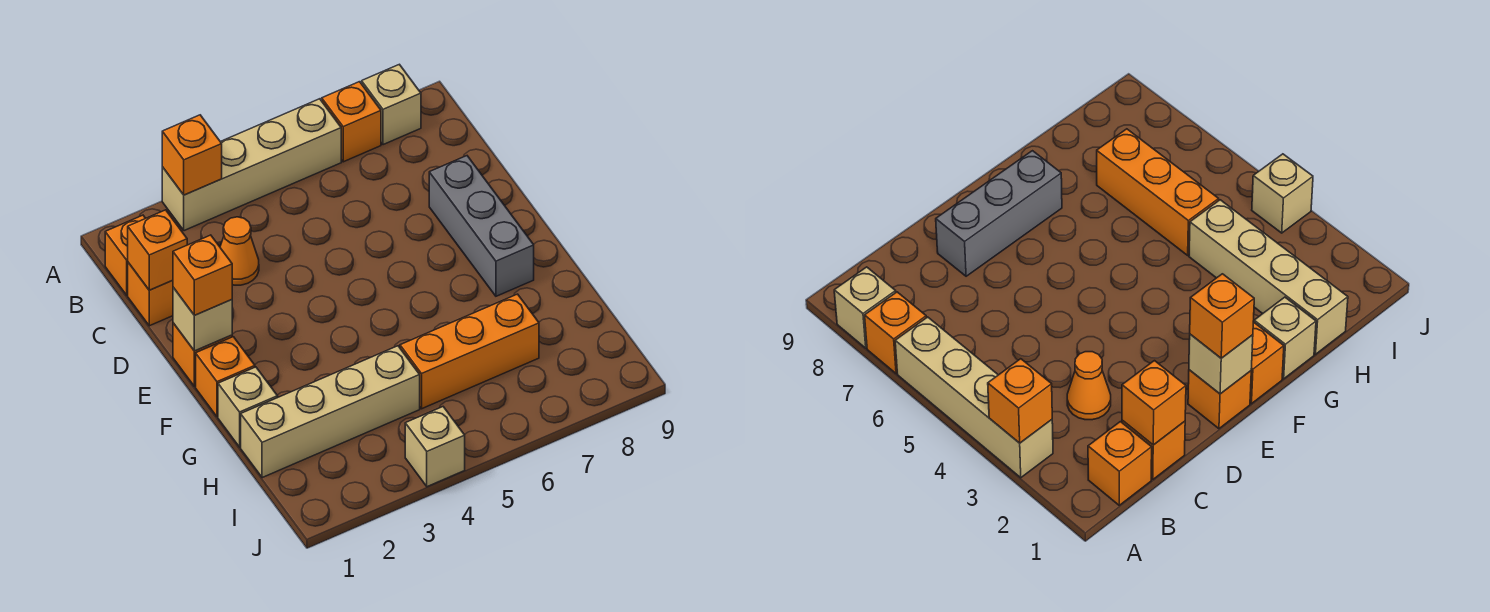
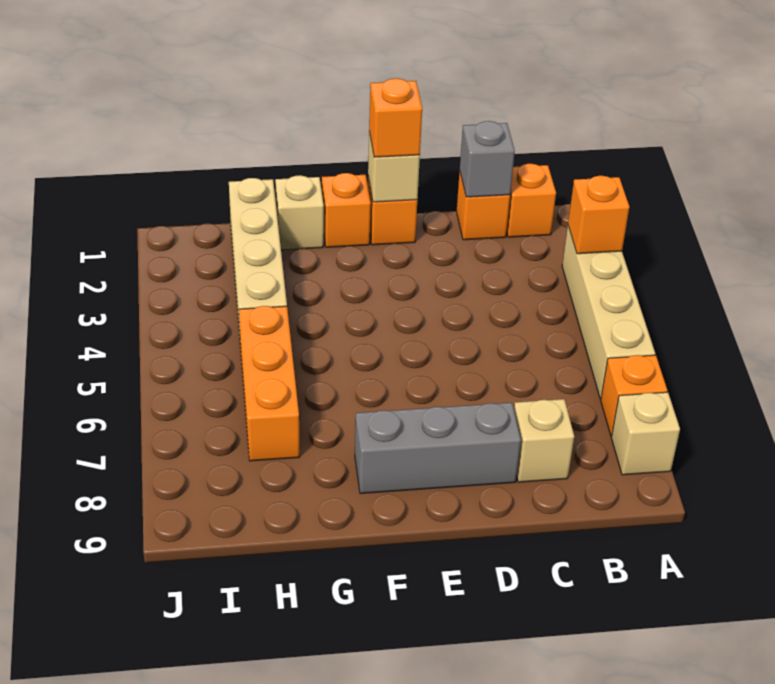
orange 1x1 brick [128,210,187,290] -> grey 1x1 brick [460,121,515,197]
orange 1x1 cone [220,217,259,285] -> none
tan 1x1 brick [405,407,465,487] -> tan 1x1 brick moved to [514,399,574,482]

